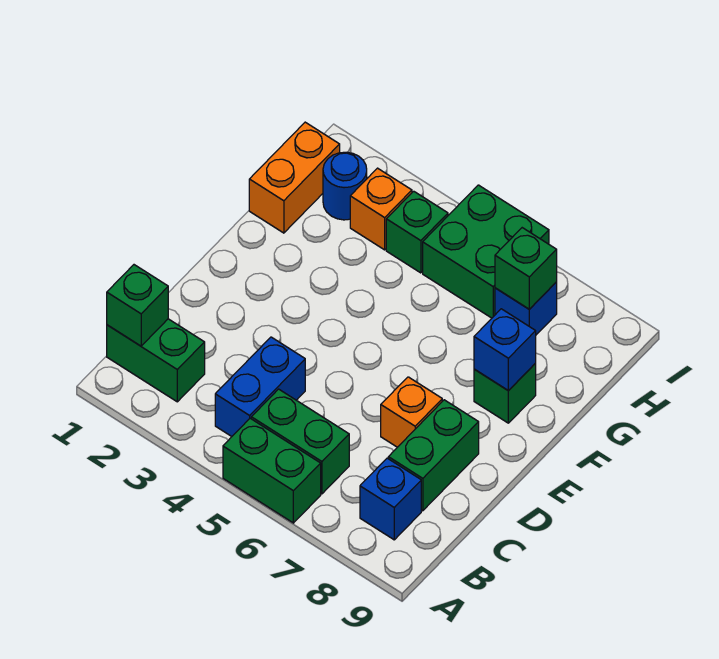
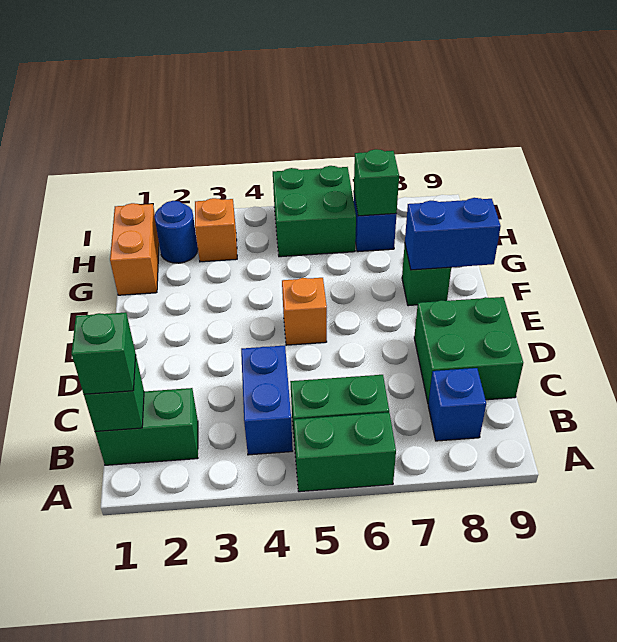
green 1x2 brick [388,400,479,511] -> green 2x2 brick [414,297,523,403]
orange 1x1 brick [381,377,442,447] -> orange 1x1 brick moved to [282,278,327,345]
blue 1x1 brick [474,309,536,391] -> blue 1x2 brick [405,198,501,270]
green 1x1 brick [386,191,448,273] -> green 1x1 brick moved to [72,312,136,394]

